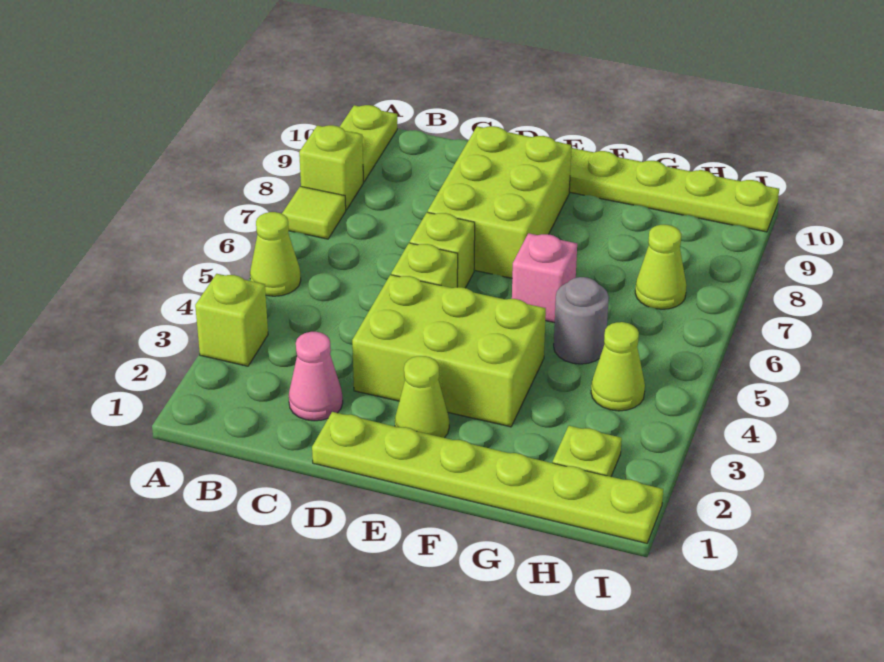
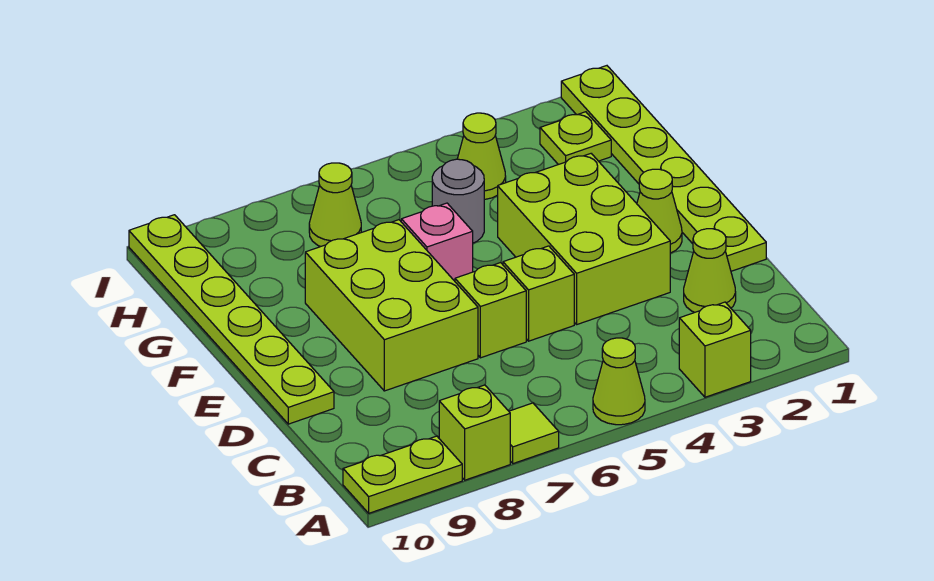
pink 1x1 cone [289,332,343,421] -> lime 1x1 cone [684,229,736,312]
lime 2x3 brick [428,126,571,278] -> lime 2x3 brick turned to [305,220,478,391]

